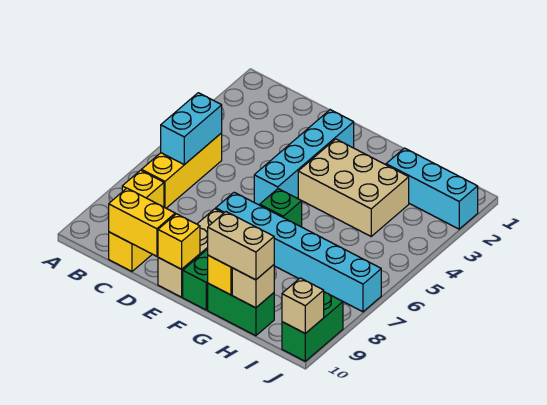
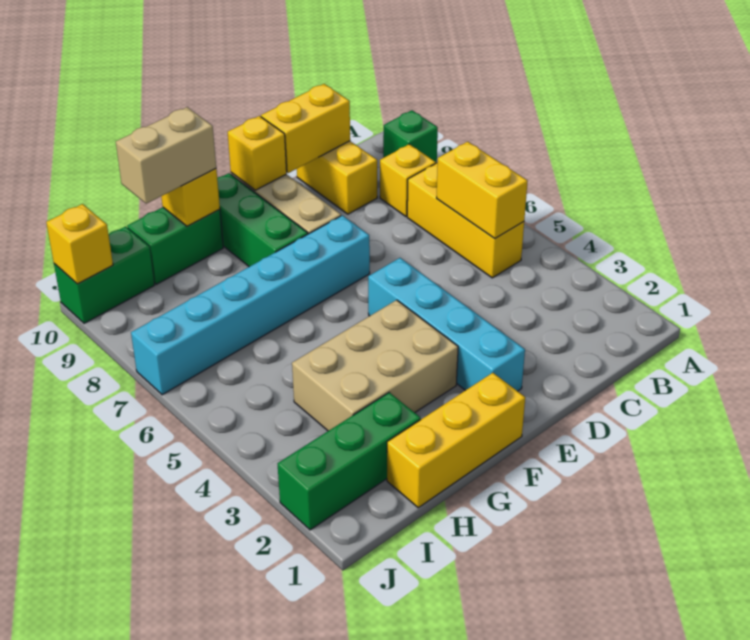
cyan 1x2 brick [161,93,222,165] -> yellow 1x2 brick [437,142,528,238]
none -> yellow 1x3 brick [387,373,525,508]
green 1x1 brick [260,189,302,227] -> green 1x1 brick moved to [383,110,438,163]
cyan 1x3 brick [386,148,478,229] -> green 1x3 brick [278,392,421,530]
tan 1x1 brick [232,265,274,308] -> none
green 1x2 brick [282,292,343,361] -> green 1x2 brick turned to [54,227,155,323]
tan 1x1 brick [282,278,324,333] -> yellow 1x1 brick [46,204,113,284]

